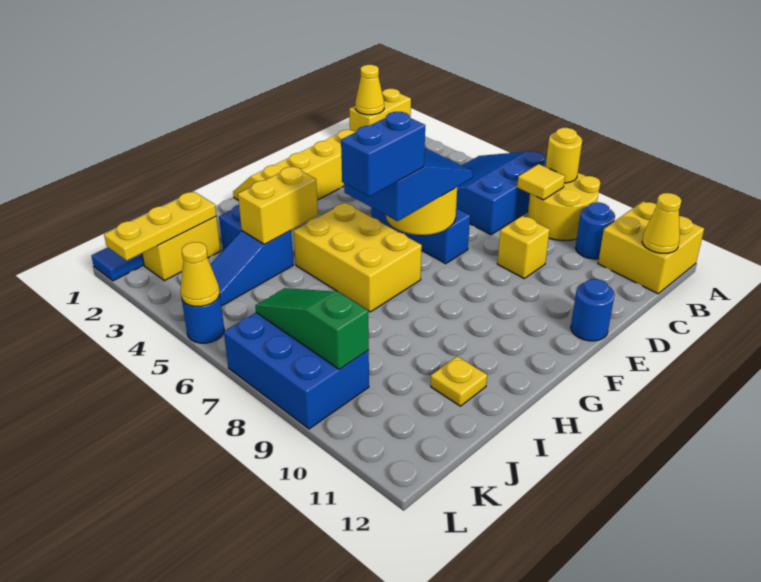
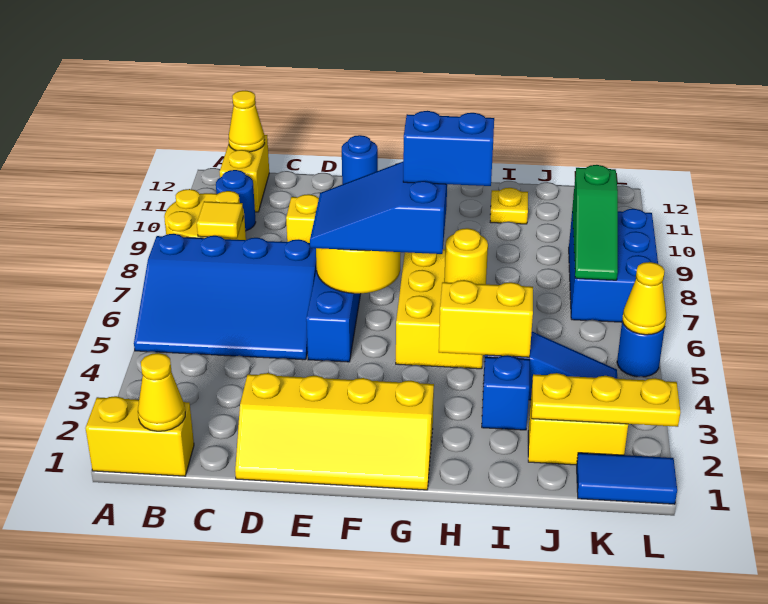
blue 3x3 slope [456,151,547,235] -> blue 3x4 slope [134,234,317,360]
yellow 1x1 round brick [546,128,582,183] -> yellow 1x1 round brick moved to [444,228,488,284]
yellow 2x2 brick [598,201,704,294] -> yellow 1x2 brick [220,135,269,212]

